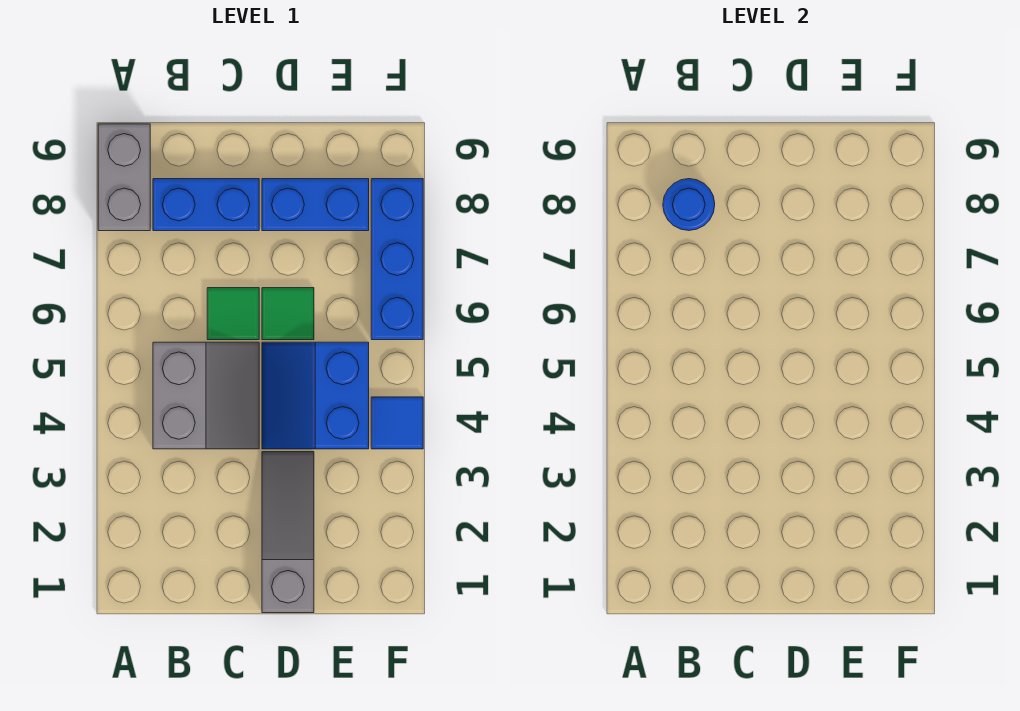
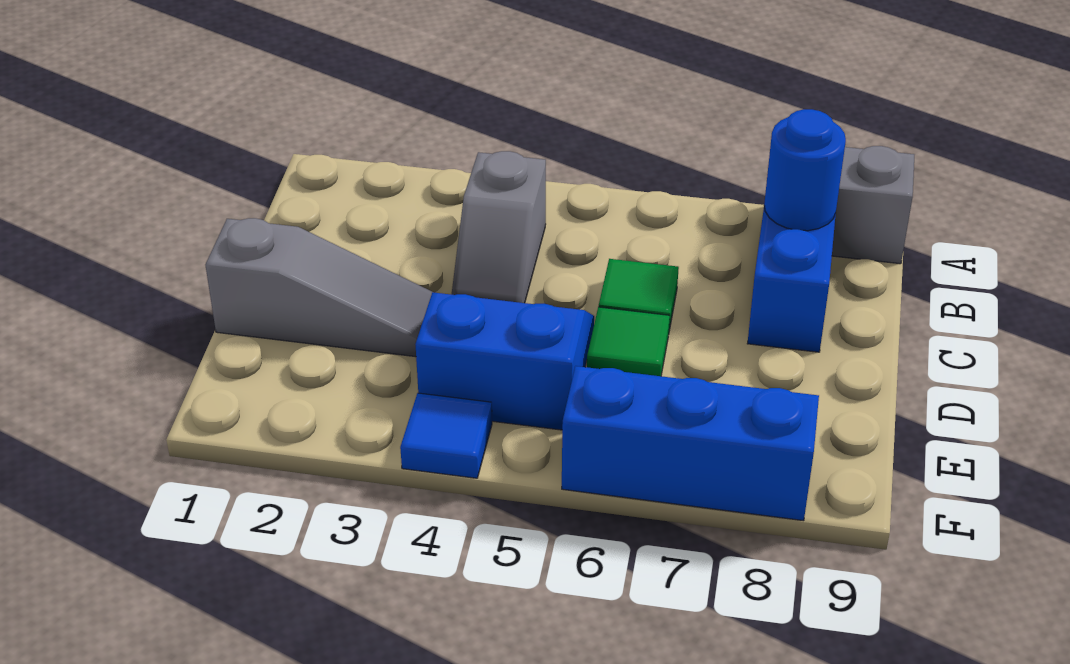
grey 2x2 slope [153,342,259,449] -> grey 1x2 slope [451,151,546,303]
blue 1x2 brick [262,179,369,231] -> none

